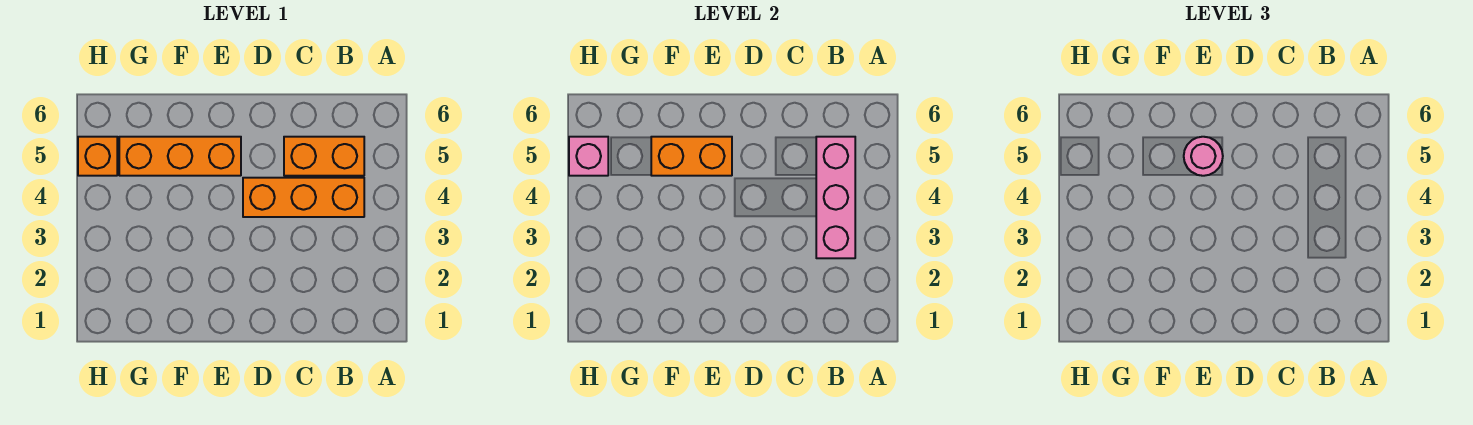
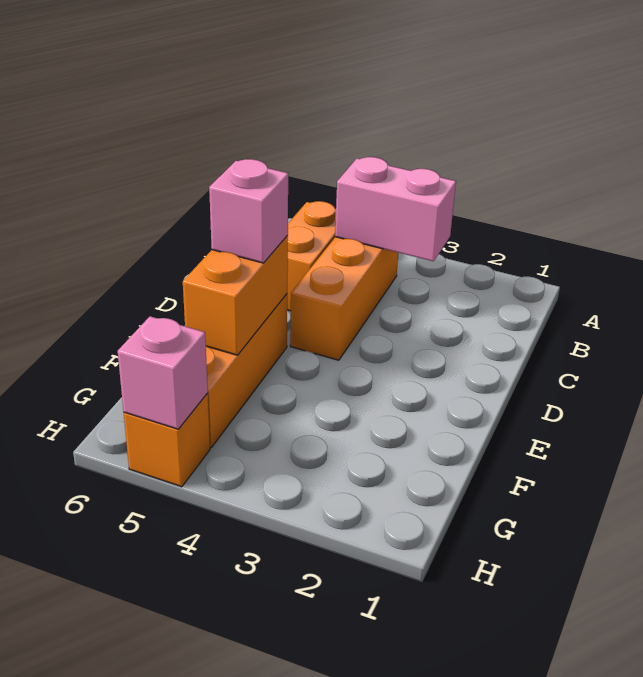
pink 1x3 brick [816,137,855,258] -> pink 1x2 brick [335,157,456,261]
pink 1x1 round brick [1184,137,1223,176] -> pink 1x1 brick [209,159,288,263]

